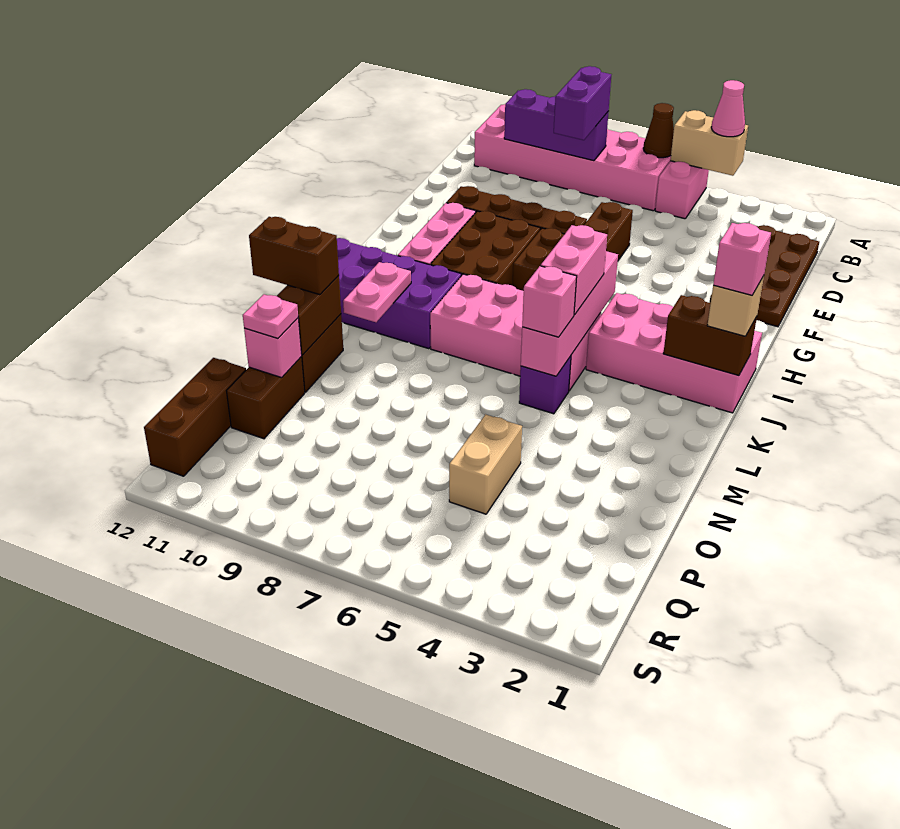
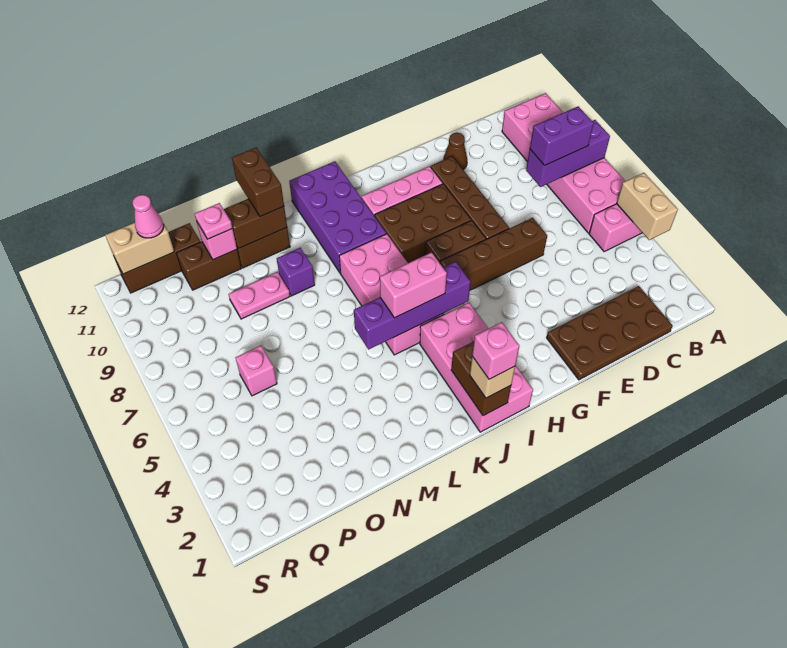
pink 1x1 cone [711,80,745,137] -> pink 1x1 cone moved to [132,195,164,238]
brown 1x1 cone [643,103,674,158] -> brown 1x1 cone moved to [443,133,467,170]
purple 1x3 brick [504,89,609,161] -> purple 1x3 brick turned to [526,120,610,187]
pink 1x4 brick [521,251,618,376] -> purple 1x4 brick [354,262,471,350]
pink 1x2 plate [343,262,411,322] -> pink 1x2 plate moved to [229,272,290,319]
purple 1x1 brick [519,356,571,414] -> purple 1x1 brick moved to [277,248,315,296]
pink 1x1 brick [522,266,577,337] -> pink 1x1 brick moved to [235,346,277,396]
tan 1x2 brick [449,414,522,514] -> tan 1x2 brick moved to [105,223,174,274]

